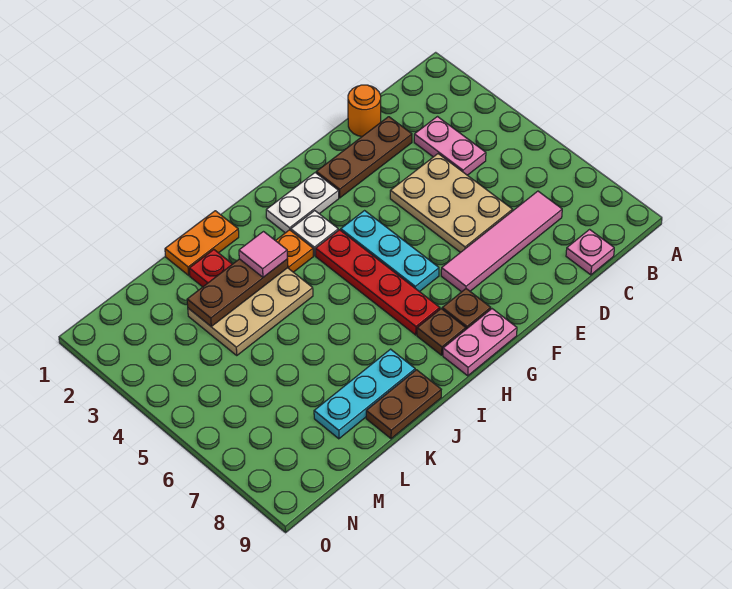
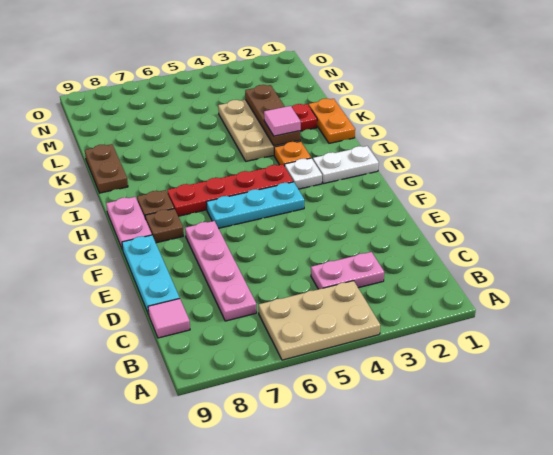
pink 1x4 tile [441,191,562,292] -> pink 1x4 plate [185,221,257,321]
pink 1x1 plate [566,229,614,275] -> pink 1x1 tile [148,299,190,338]
orange 1x1 round brick [348,85,381,137] -> none
brown 1x3 plate [316,117,412,198] -> none
tan 2x3 plate [390,154,513,252] -> tan 2x3 plate moved to [259,281,380,360]
white 1x2 plate [266,173,339,233] -> white 1x2 plate turned to [313,146,379,184]
cyan 1x3 plate [314,349,415,439] -> cyan 1x3 plate moved to [122,235,180,314]

